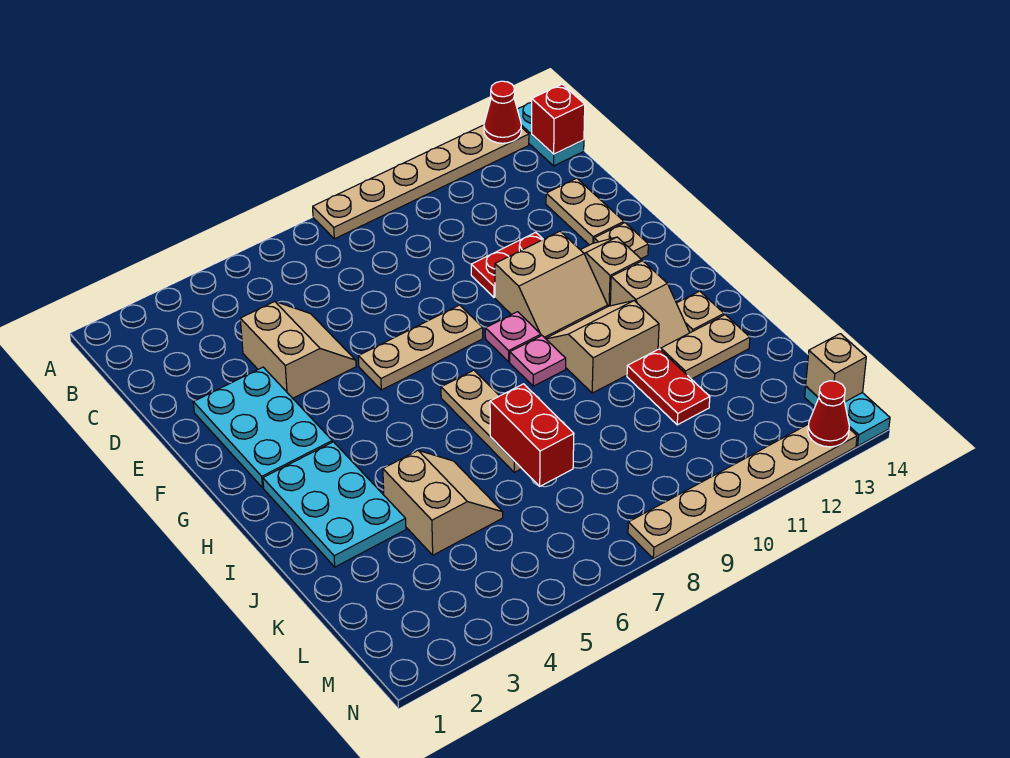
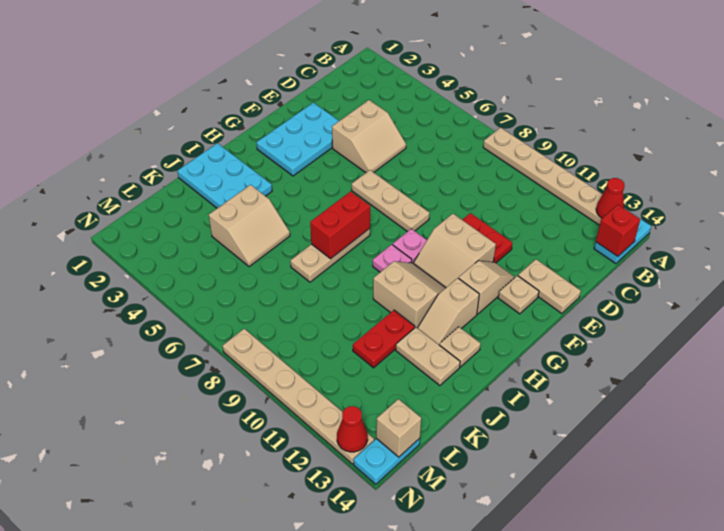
tan 1x2 plate [546,178,624,245] -> tan 1x2 plate turned to [518,259,581,314]
cyan 2x3 plate [263,442,406,567] -> cyan 2x3 plate turned to [177,143,272,208]
red 1x2 brick [490,384,574,486] -> red 1x2 brick moved to [310,191,370,259]

